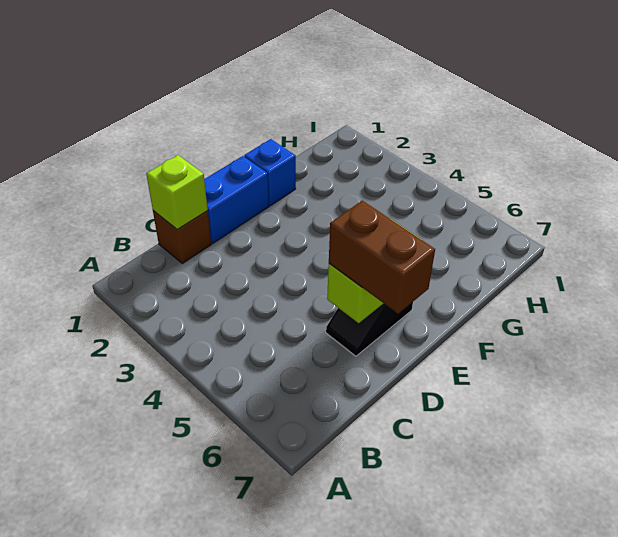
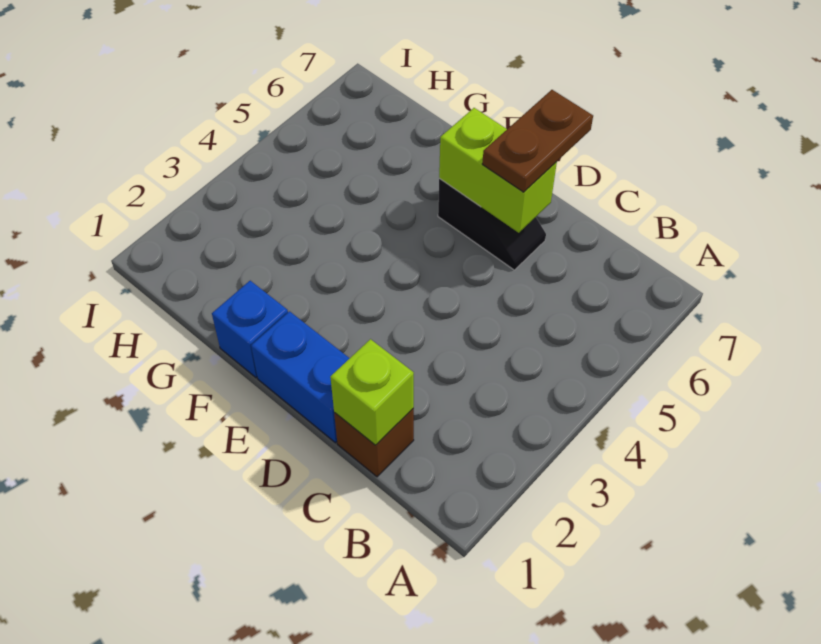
brown 1x2 brick [329,201,435,314] -> brown 1x2 plate [482,90,593,192]

